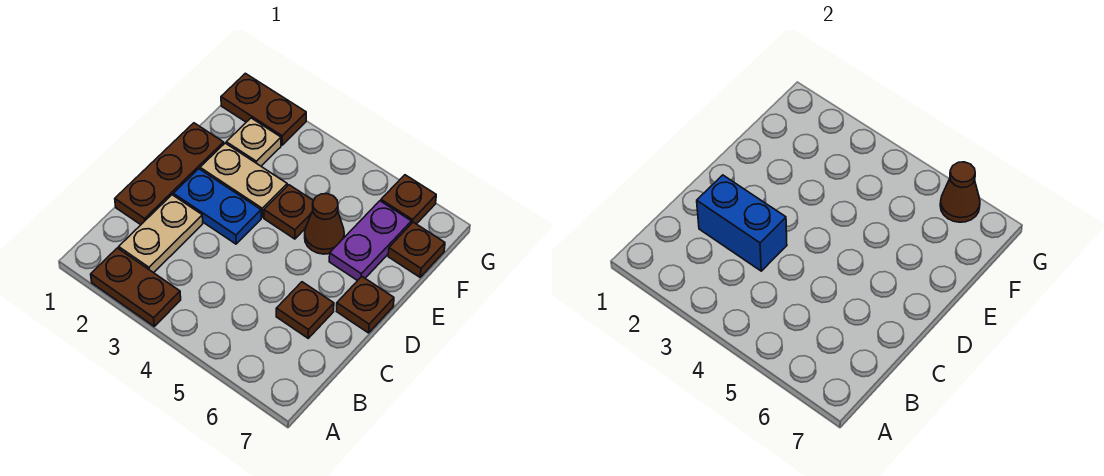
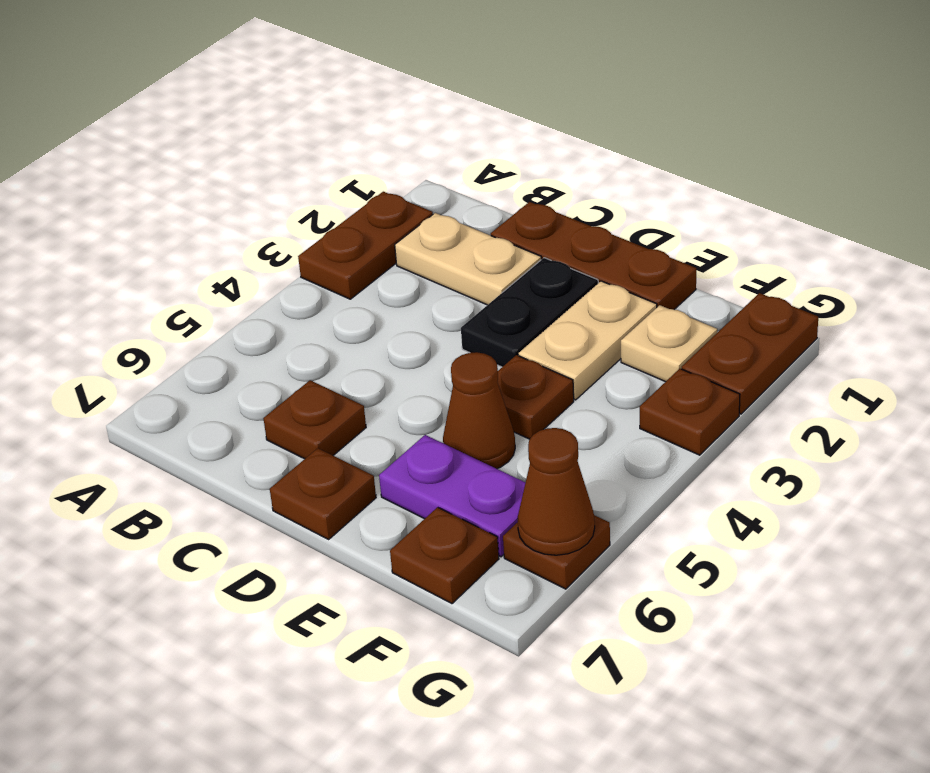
blue 1x2 brick [697,175,787,271] -> none
blue 1x2 plate [173,169,261,244] -> black 1x2 plate [461,258,598,367]
none -> brown 1x1 plate [640,369,740,455]

